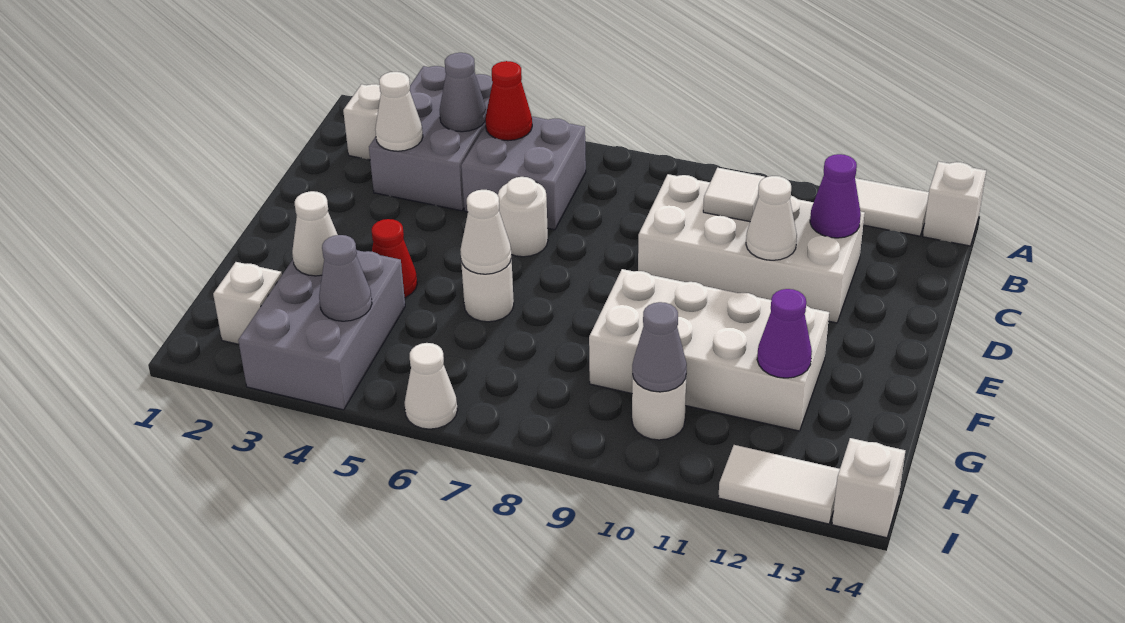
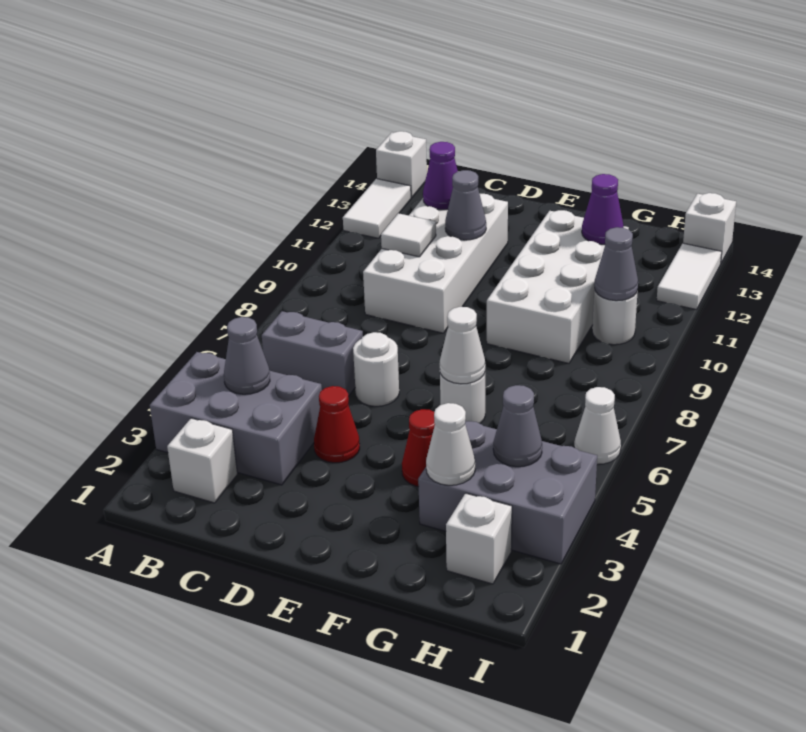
grey 2x2 brick [461,117,586,230] -> grey 1x2 brick [262,311,363,396]
red 1x1 cone [485,61,532,141] -> red 1x1 cone moved to [314,386,360,463]
white 1x1 cone [375,72,423,151] -> none
white 1x1 cone [746,176,797,260] -> grey 1x1 cone [445,170,486,240]

